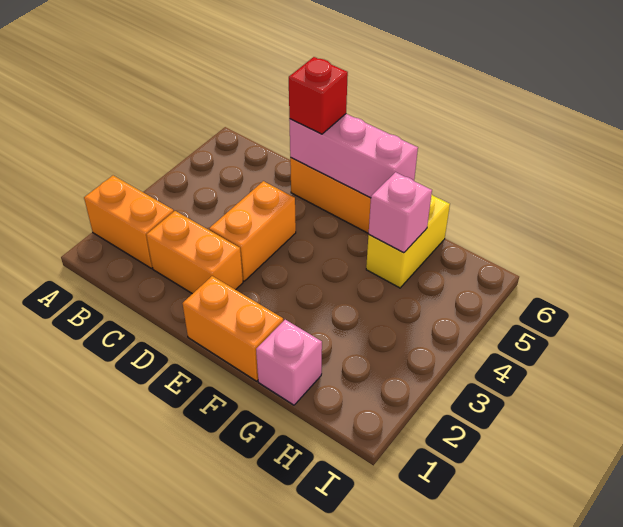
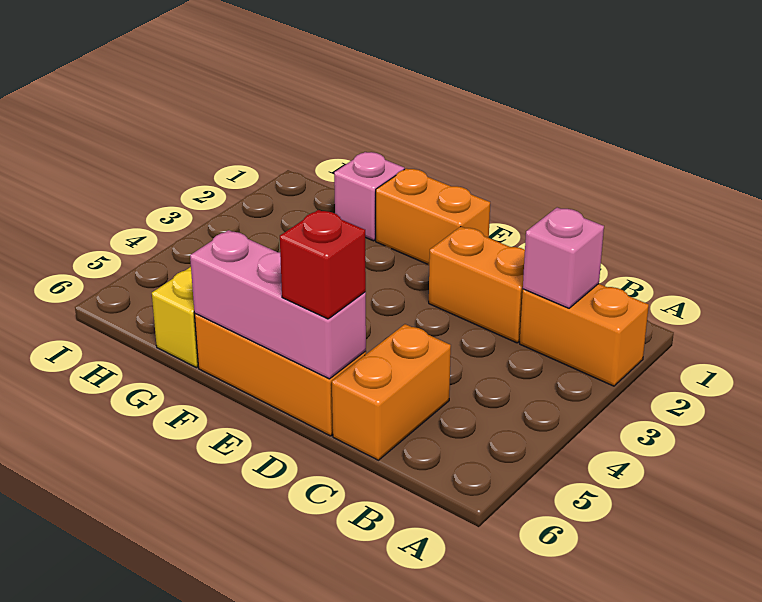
orange 1x2 brick [209,181,296,281] -> orange 1x2 brick moved to [332,324,451,460]
pink 1x1 brick [369,172,432,253] -> pink 1x1 brick moved to [523,207,604,308]

